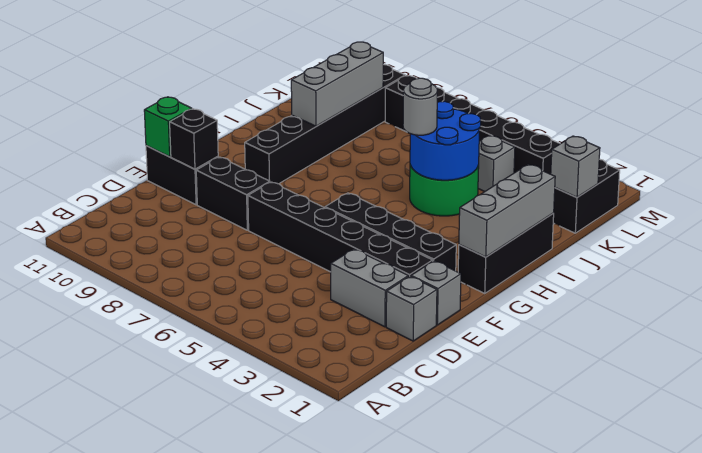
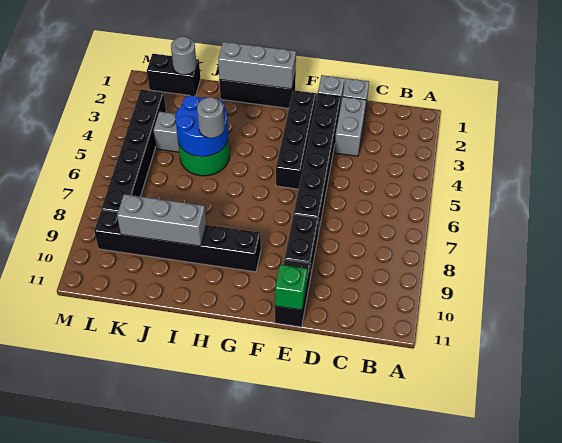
black 1x1 brick [170,109,218,169] -> none
grey 1x1 brick [551,136,600,197] -> grey 1x1 round brick [171,36,197,75]

